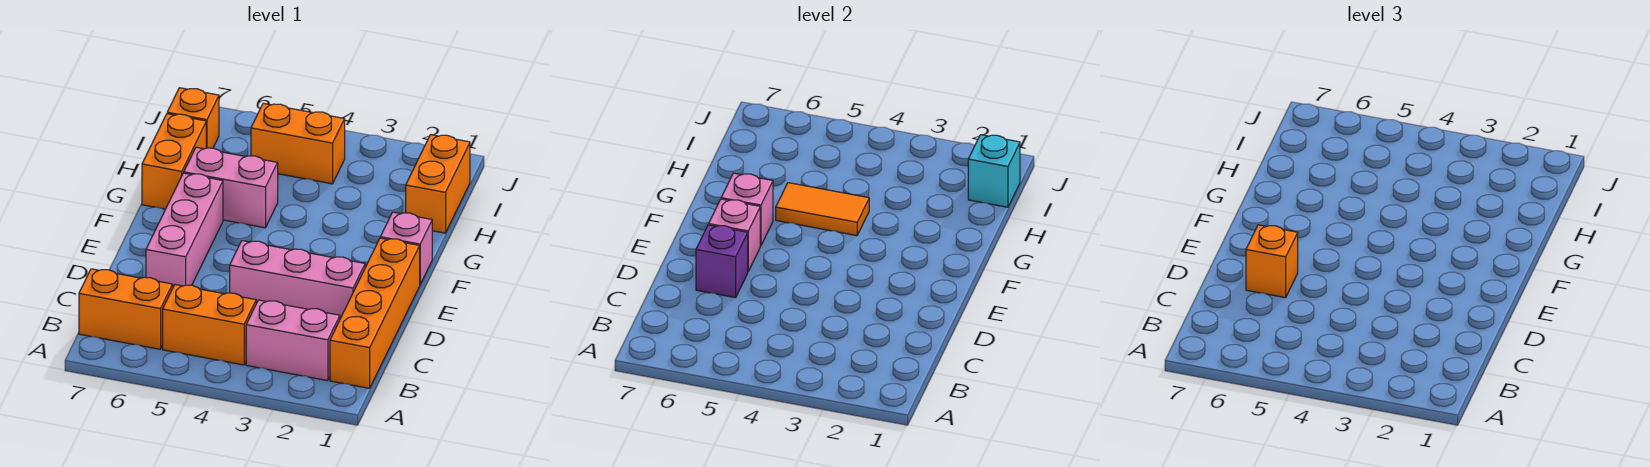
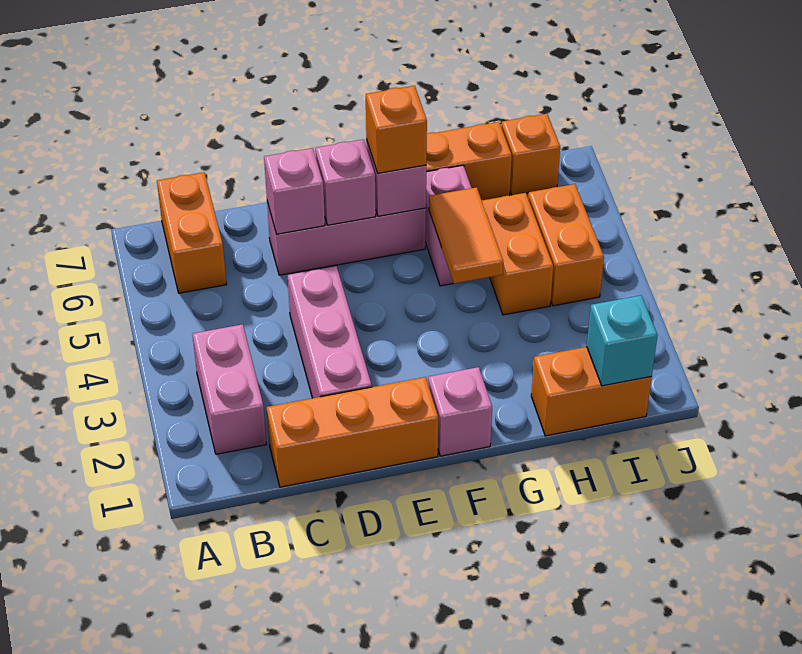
orange 1x4 brick [330,238,420,388] -> orange 1x3 brick [267,377,438,487]
orange 1x2 brick [163,285,256,365] -> orange 1x2 brick moved to [482,193,553,315]
purple 1x1 brick [696,225,748,298] -> pink 1x1 brick [264,148,325,234]
orange 1x1 brick [1246,225,1298,298] -> orange 1x1 brick moved to [366,86,427,173]

